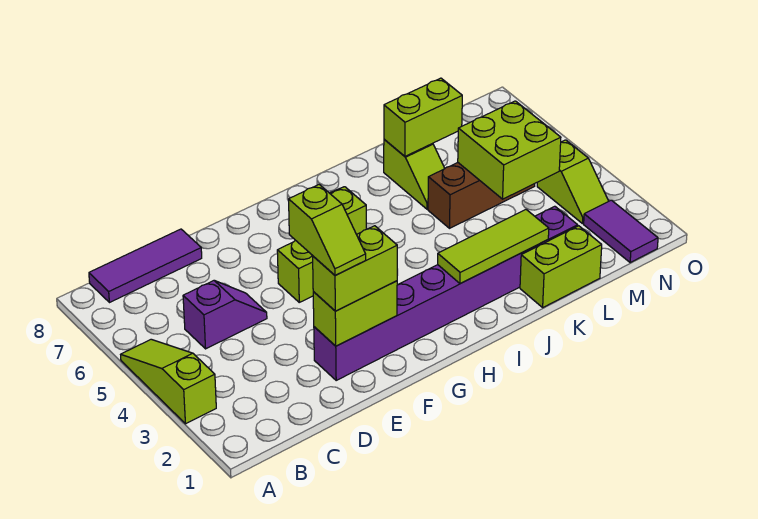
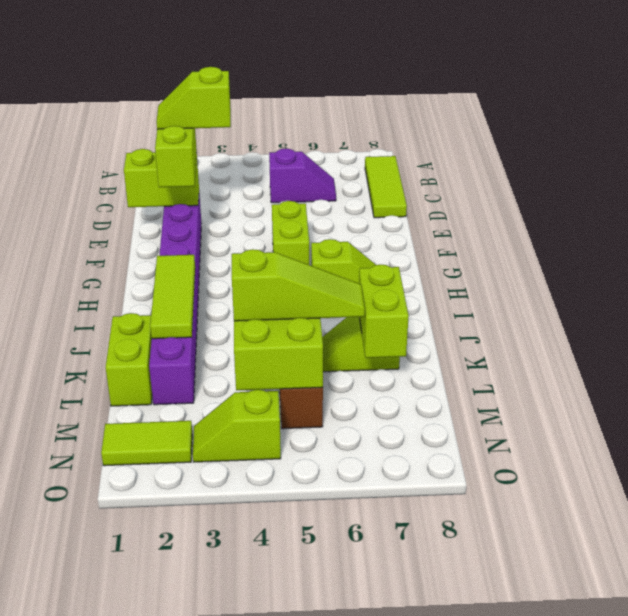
lime 1x3 slope [121,339,216,424] -> lime 1x3 slope moved to [232,249,365,321]
purple 1x3 tile [89,229,202,303] -> lime 1x3 tile [365,156,407,218]
purple 1x2 slope [183,281,267,349] -> purple 1x2 slope turned to [269,149,336,203]
lime 1x2 brick [313,281,397,346] -> lime 1x2 brick turned to [124,149,199,207]
purple 1x2 tile [584,200,658,263] -> lime 1x2 tile [101,421,192,466]

